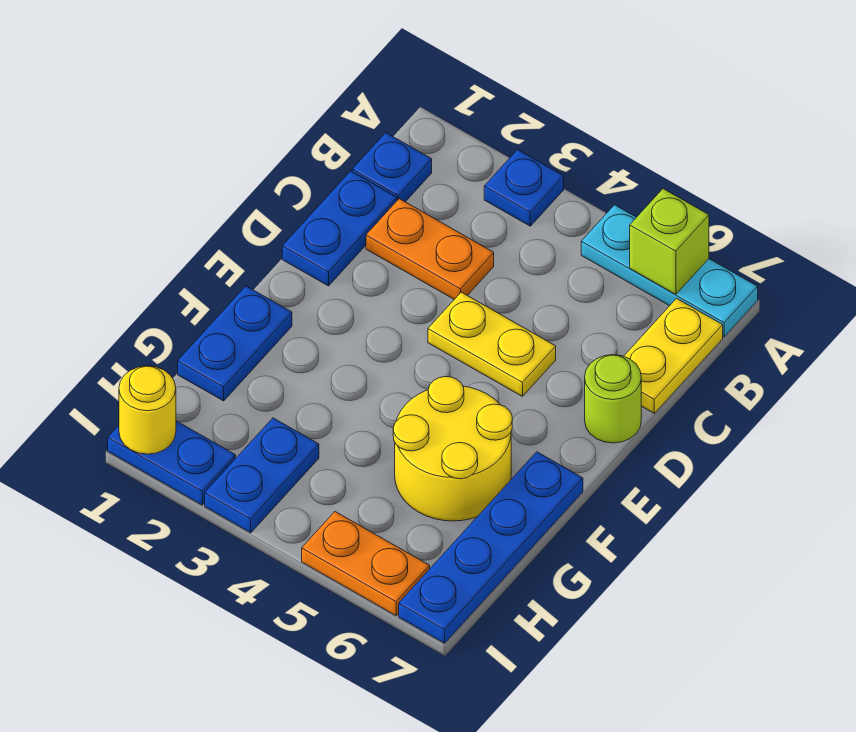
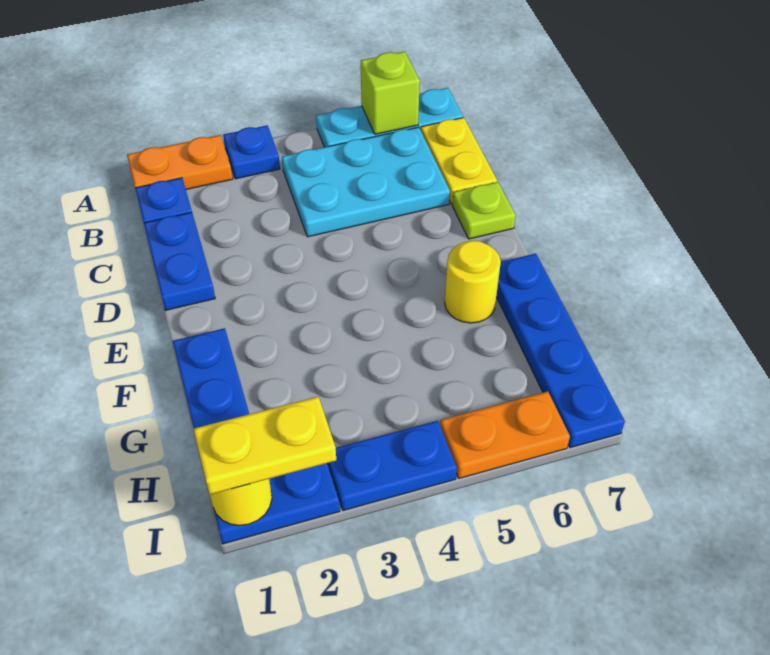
none -> cyan 2x3 plate [282,127,450,237]
orange 1x2 plate [366,199,494,299] -> orange 1x2 plate moved to [127,135,233,189]
yellow 1x2 plate [428,292,556,396] -> yellow 1x2 plate moved to [193,397,336,495]
lime 1x1 round brick [585,355,641,443] -> lime 1x1 plate [452,182,516,239]
yellow 2x2 round brick [393,377,512,521] -> yellow 1x1 round brick [445,241,501,323]
blue 1x2 plate [205,418,319,533] -> blue 1x2 plate turned to [327,421,457,511]

